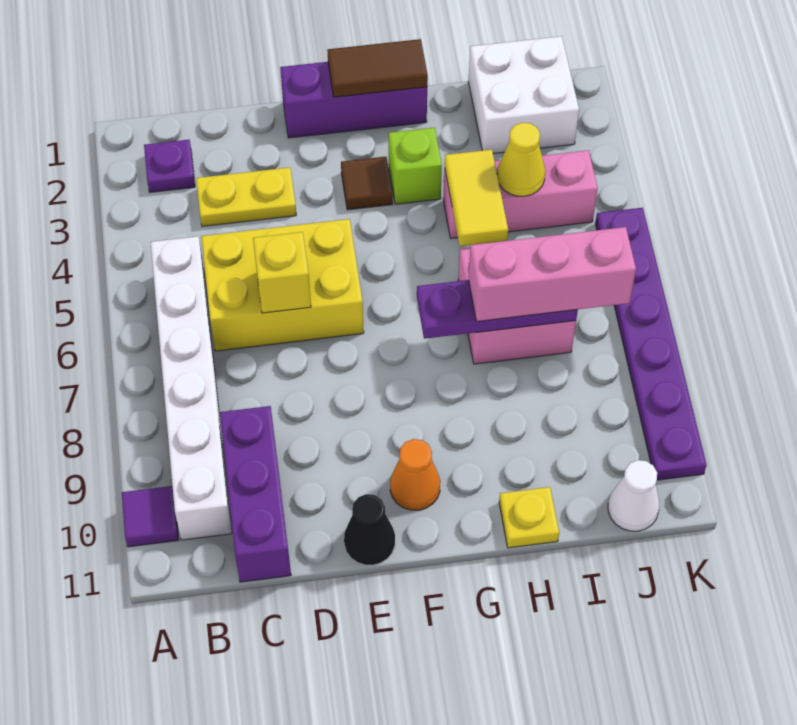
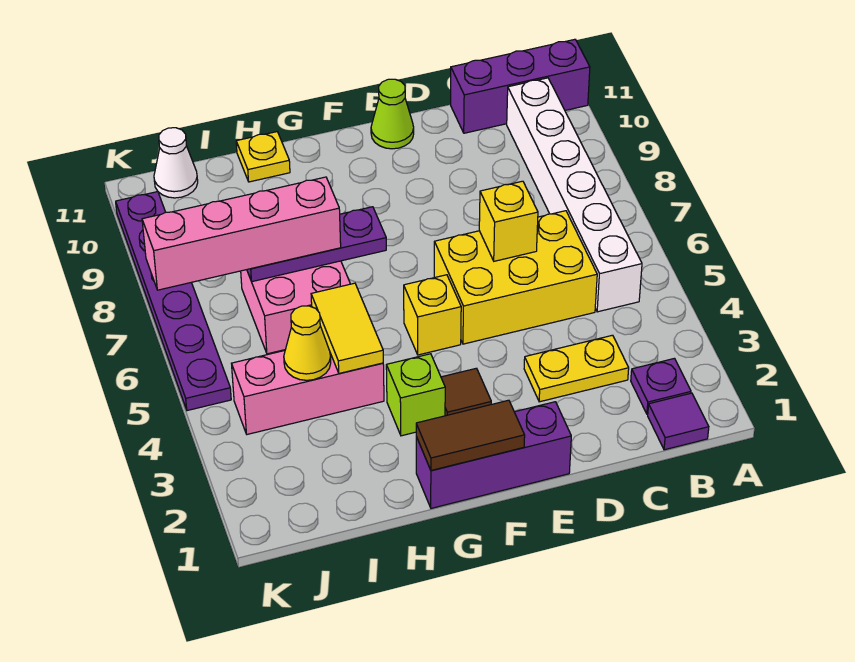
purple 1x1 tile [122,486,179,547] -> purple 1x1 tile moved to [648,393,709,450]
purple 1x3 brick [220,406,291,582] -> purple 1x3 brick turned to [451,39,590,133]
black 1x1 cone [344,494,395,565] -> lime 1x1 cone [371,79,414,149]
none -> yellow 1x1 brick [404,275,461,355]
orange 1x1 cone [390,439,440,510] -> none
pink 1x3 brick [469,227,636,321] -> pink 1x4 brick [142,177,341,290]
white 2x2 brick [468,36,579,154] -> none

